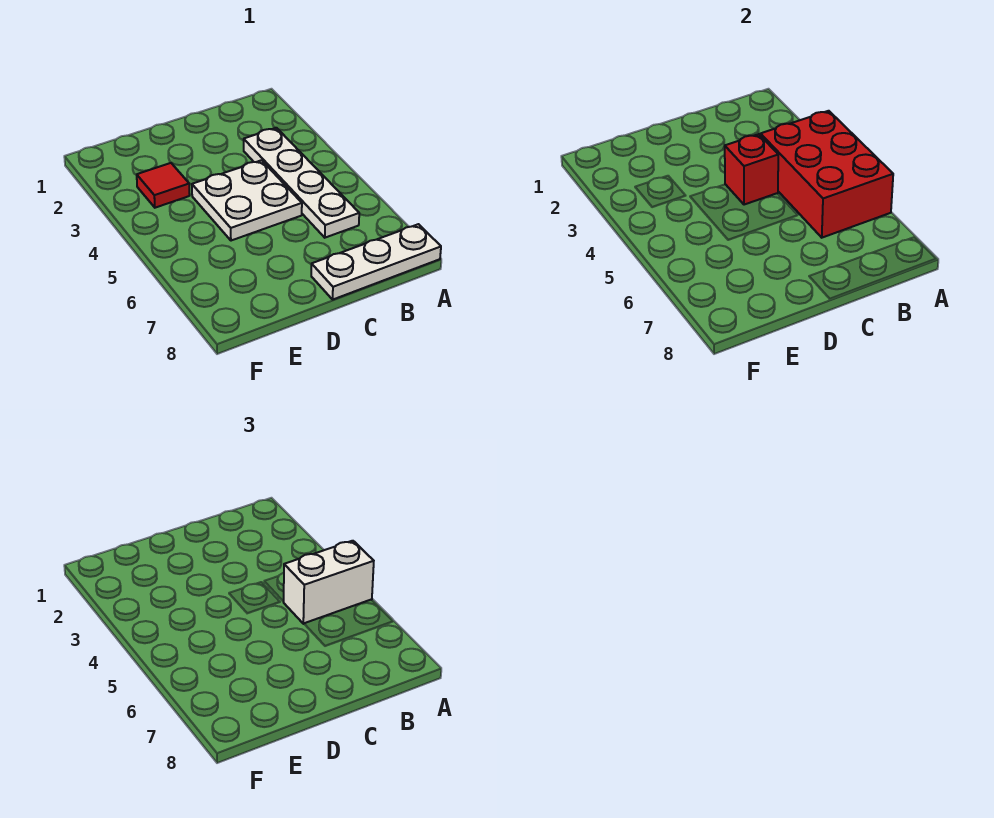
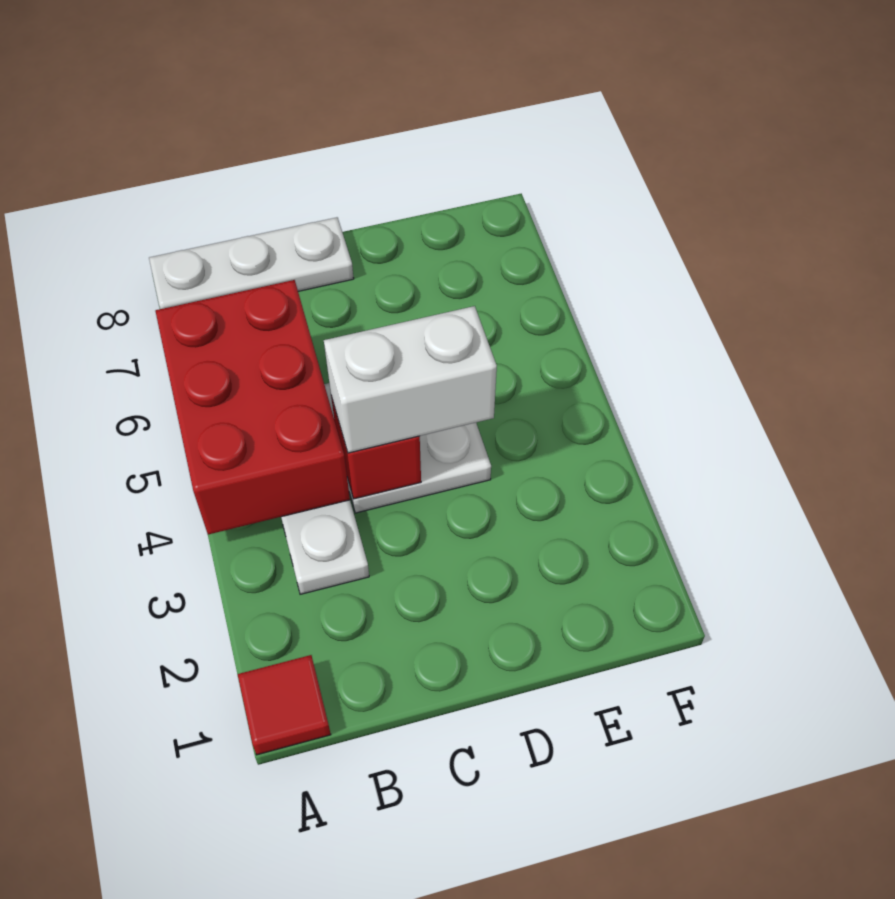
white 1x2 brick [284,541,374,624] -> white 1x2 brick moved to [324,306,497,453]
red 1x1 tile [137,163,190,208] -> red 1x1 tile moved to [238,655,331,755]

